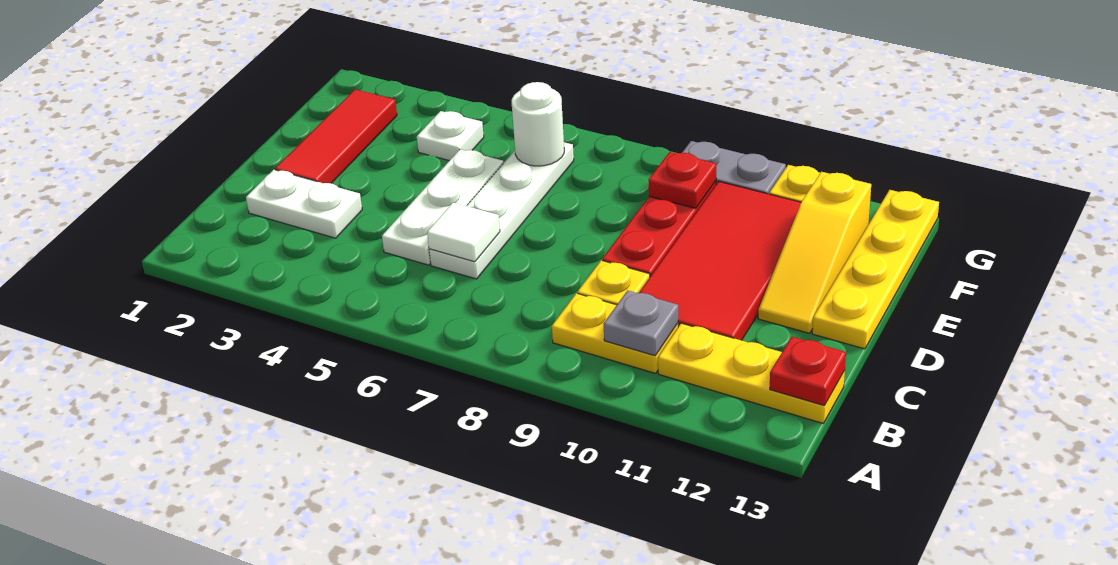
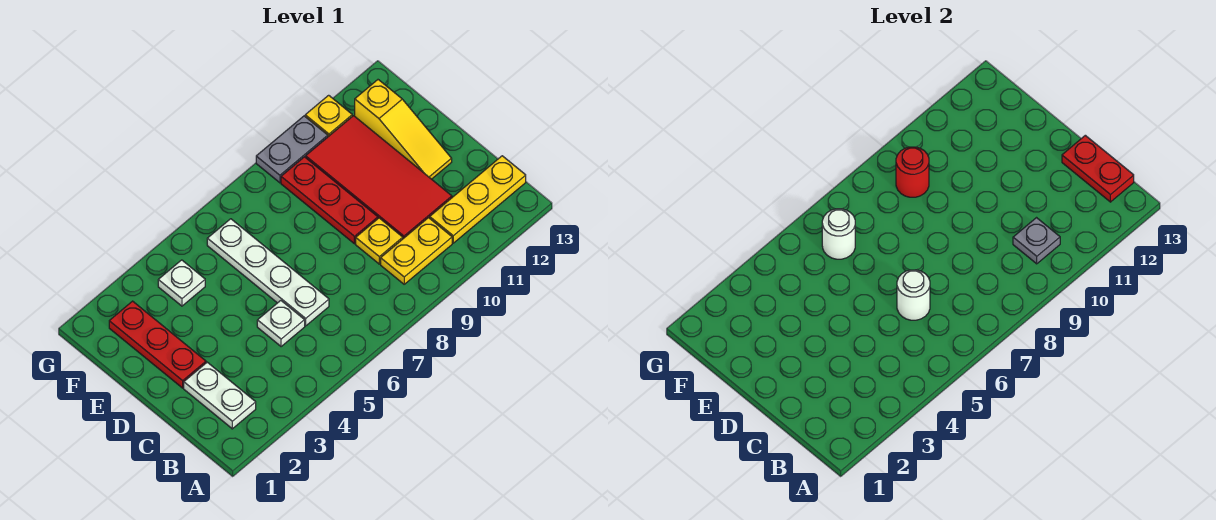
red 1x1 plate [770,337,846,406] -> red 1x2 plate [1062,135,1134,202]
white 1x2 plate [246,170,362,238] -> white 1x2 plate turned to [184,362,256,429]
white 1x3 plate [382,149,503,265] -> white 1x1 plate [257,301,305,347]
white 1x1 tile [427,203,500,262] -> white 1x1 round brick [897,270,930,320]
red 1x3 tile [275,89,397,183] -> red 1x3 plate [109,301,206,388]
yellow 1x4 plate [812,190,939,349] -> none
red 1x1 plate [648,152,716,208] -> red 1x1 round brick [896,147,929,197]

